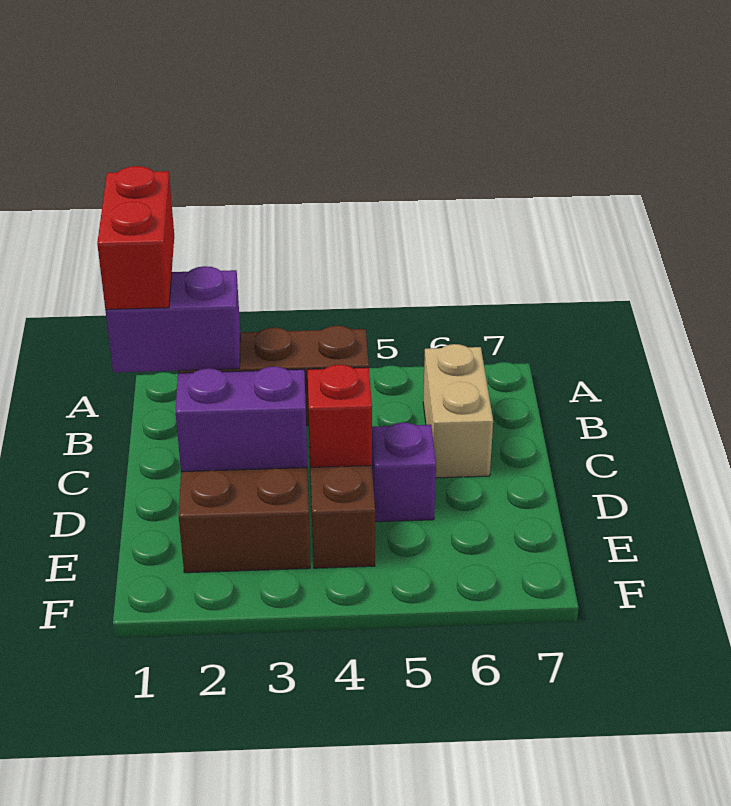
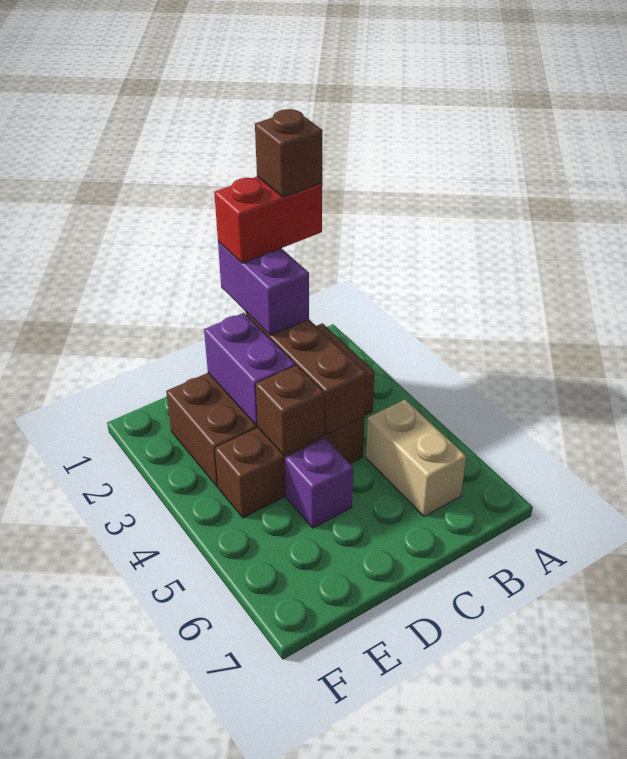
none -> brown 1x1 brick [255,109,323,197]
tan 1x2 brick [423,344,493,478] -> tan 1x2 brick turned to [366,400,466,516]
red 1x1 brick [308,365,372,467] -> brown 1x1 brick [256,365,324,456]

